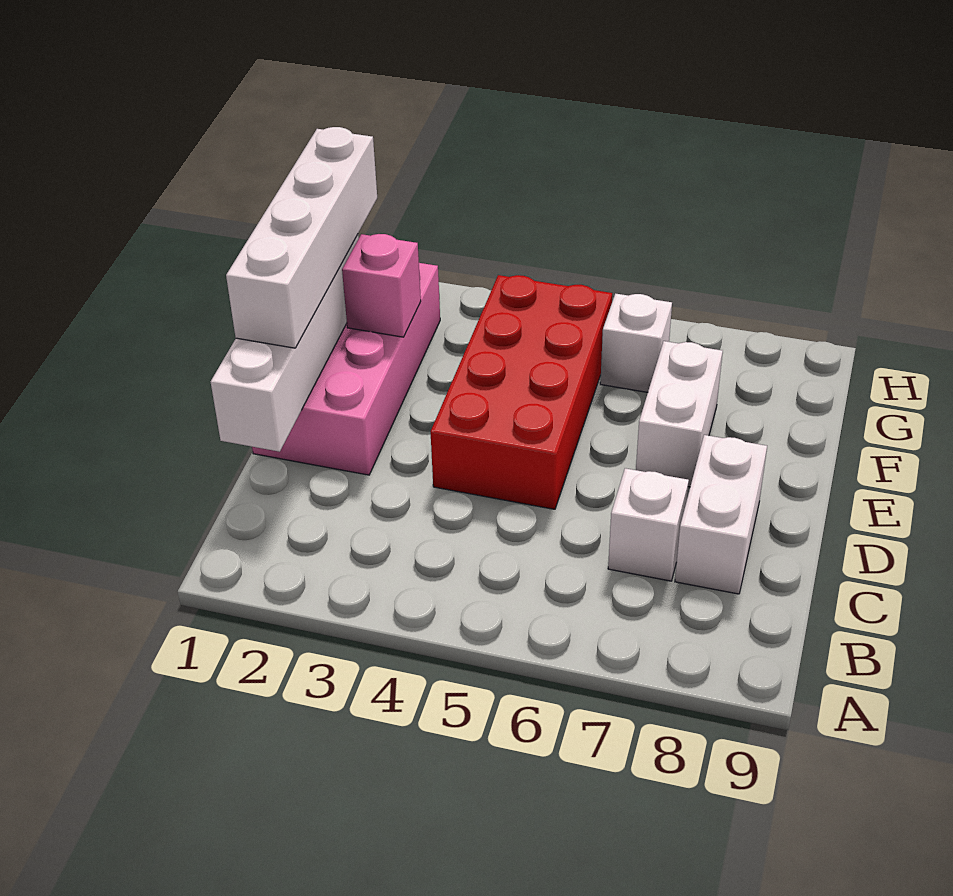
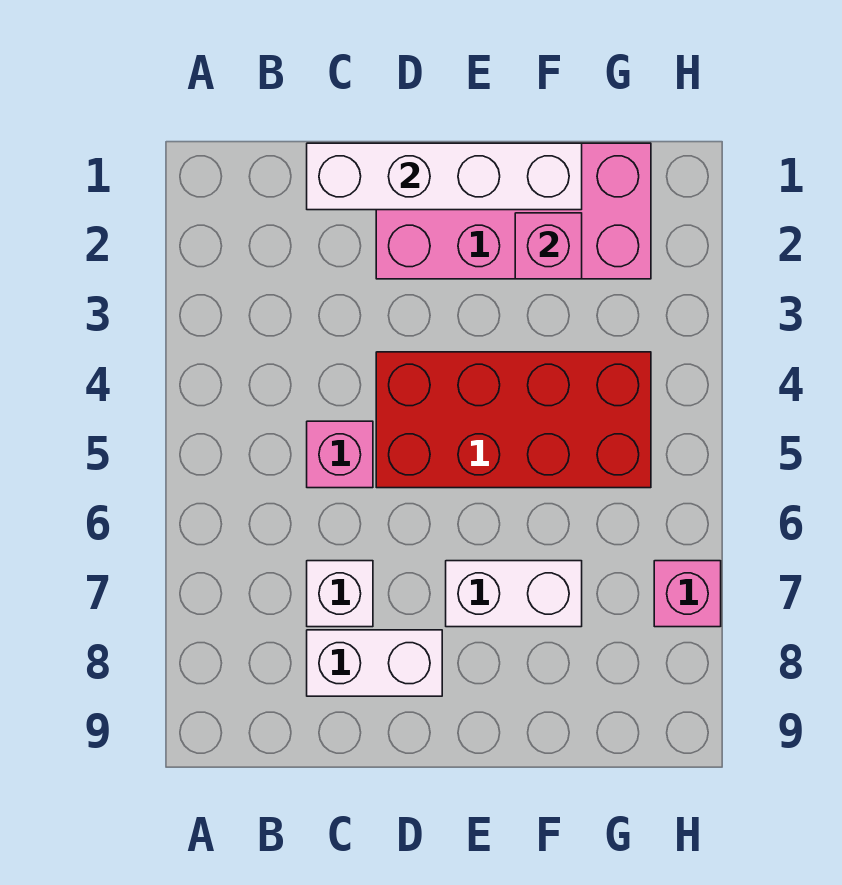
none -> pink 1x1 brick [307,421,373,488]
white 1x4 brick [226,127,377,348] -> none
white 1x1 brick [600,294,672,392] -> none
none -> pink 1x1 brick [654,561,721,627]

